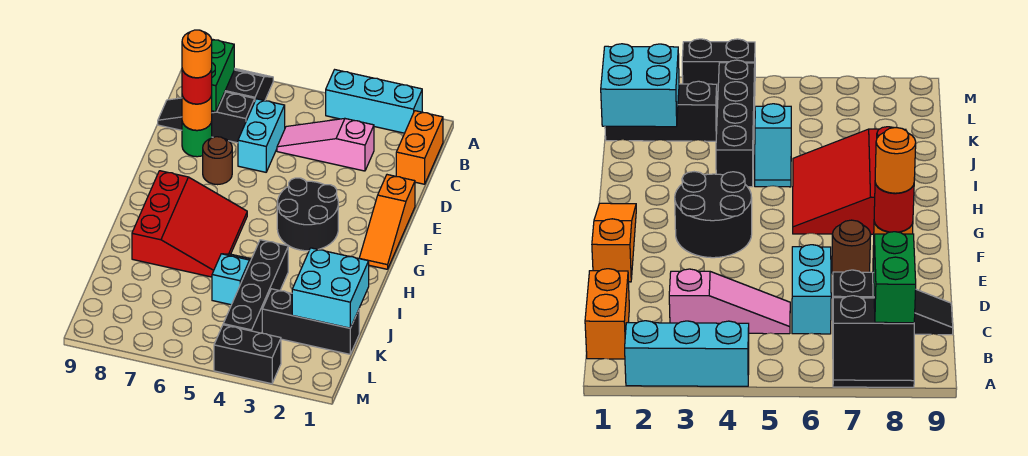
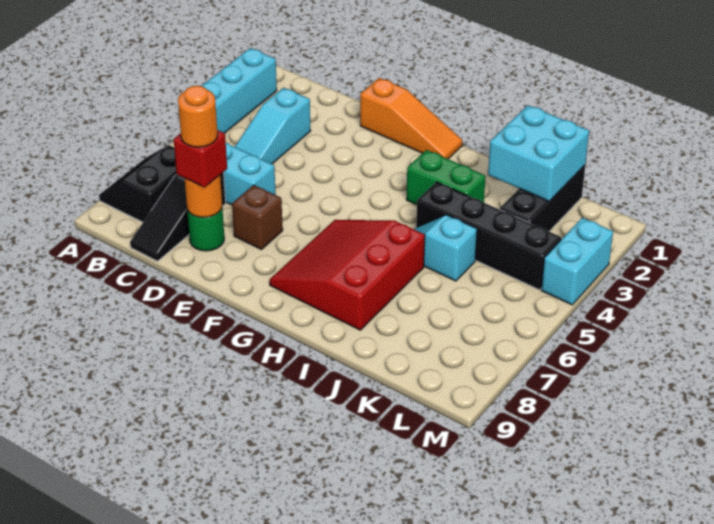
orange 1x2 brick [396,111,443,184] -> none
green 1x2 brick [211,39,234,112] -> green 1x2 brick moved to [407,150,486,205]
pink 1x3 slope [277,118,374,171] -> cyan 1x3 slope [235,88,311,164]
red 1x1 round brick [182,69,212,104] -> red 1x1 brick [174,130,227,187]
brown 1x1 round brick [203,137,232,185] -> brown 1x1 brick [232,185,283,250]
black 2x2 round brick [277,178,338,251] -> none
red 3x3 slope [132,171,247,277] -> red 3x3 slope turned to [270,220,425,330]
black 1x2 brick [214,325,281,384] -> cyan 1x2 brick [541,218,613,305]

